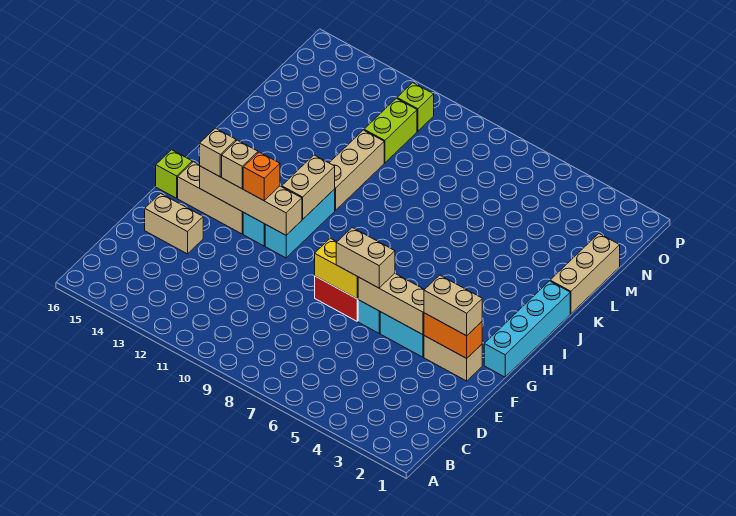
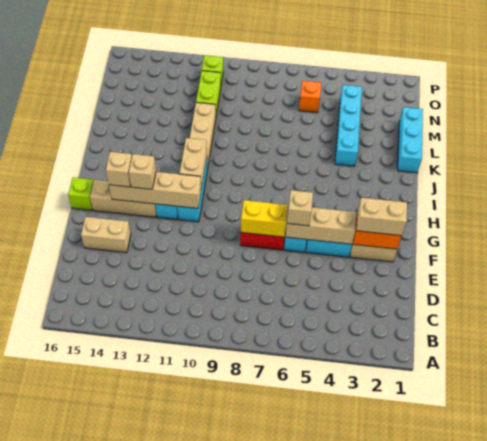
tan 1x2 brick [336,228,395,288] -> tan 1x1 brick [287,190,313,226]
cyan 1x4 brick [484,281,570,377] -> cyan 1x4 brick moved to [335,85,362,166]
orange 1x1 brick [243,152,280,201] -> orange 1x1 brick moved to [299,81,321,113]
tan 1x3 brick [550,234,620,314] -> cyan 1x3 brick [398,107,423,173]

